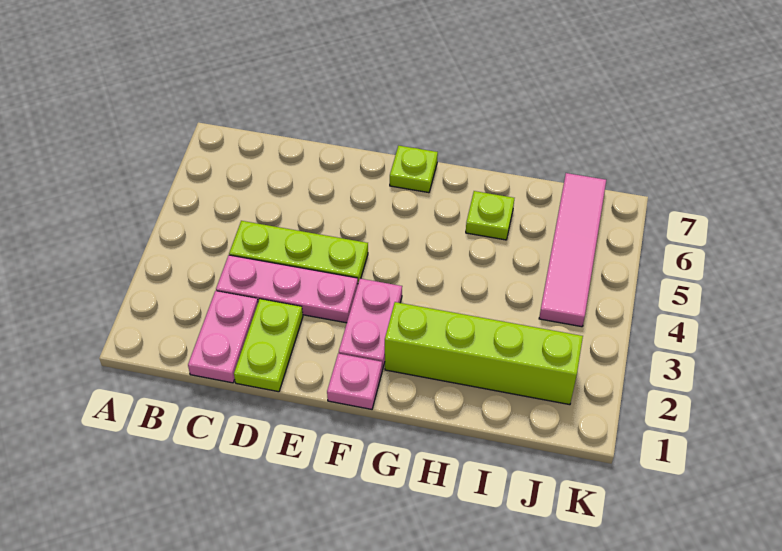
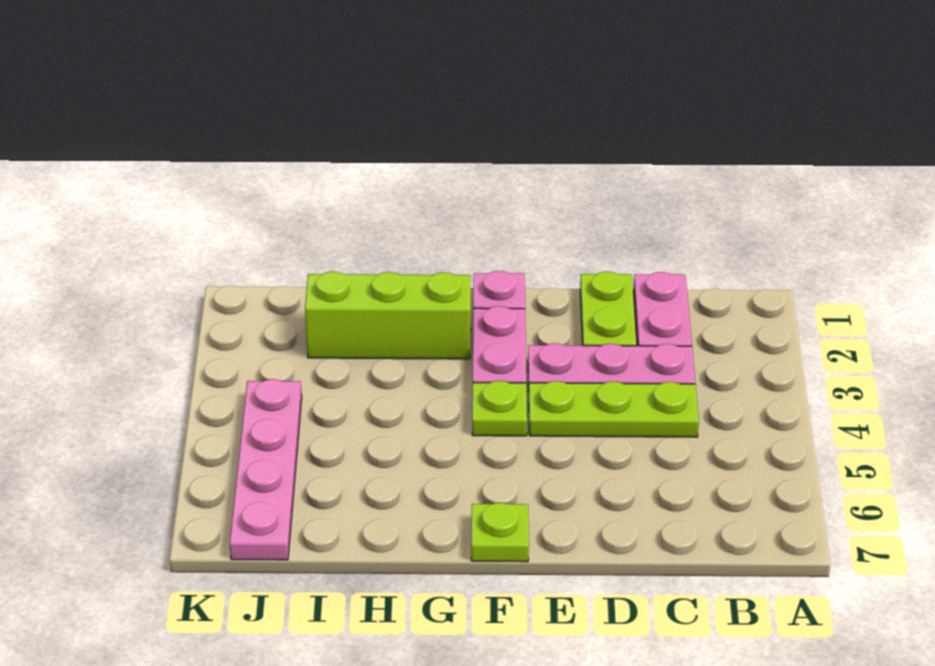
lime 1x4 brick [385,302,583,405] -> lime 1x3 brick [305,272,471,359]
lime 1x1 plate [466,191,514,240] -> lime 1x1 plate moved to [472,381,527,436]
pink 1x4 tile [539,173,606,327] -> pink 1x4 plate [230,379,302,560]

